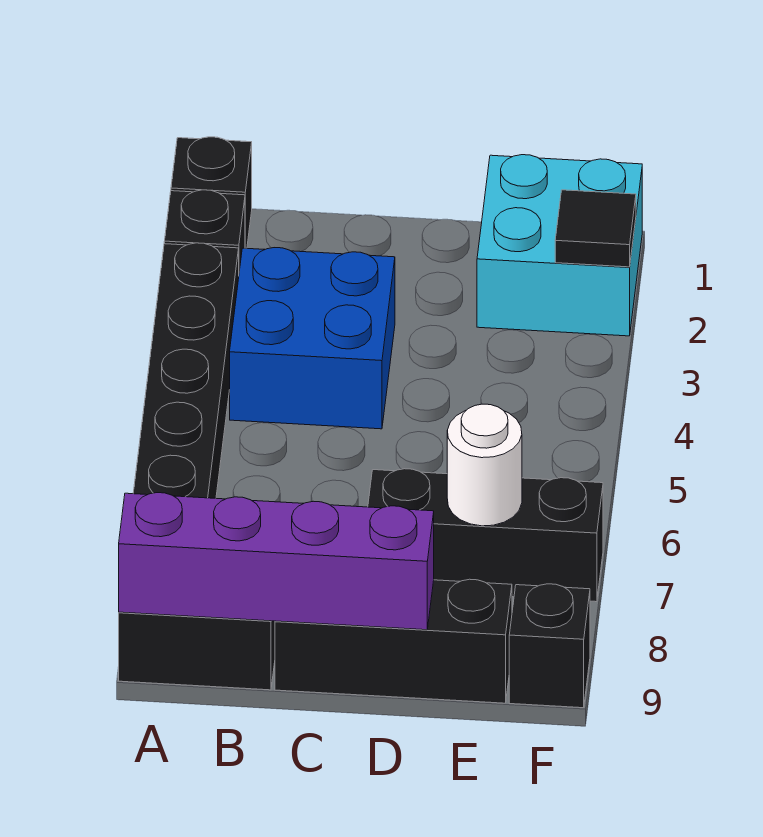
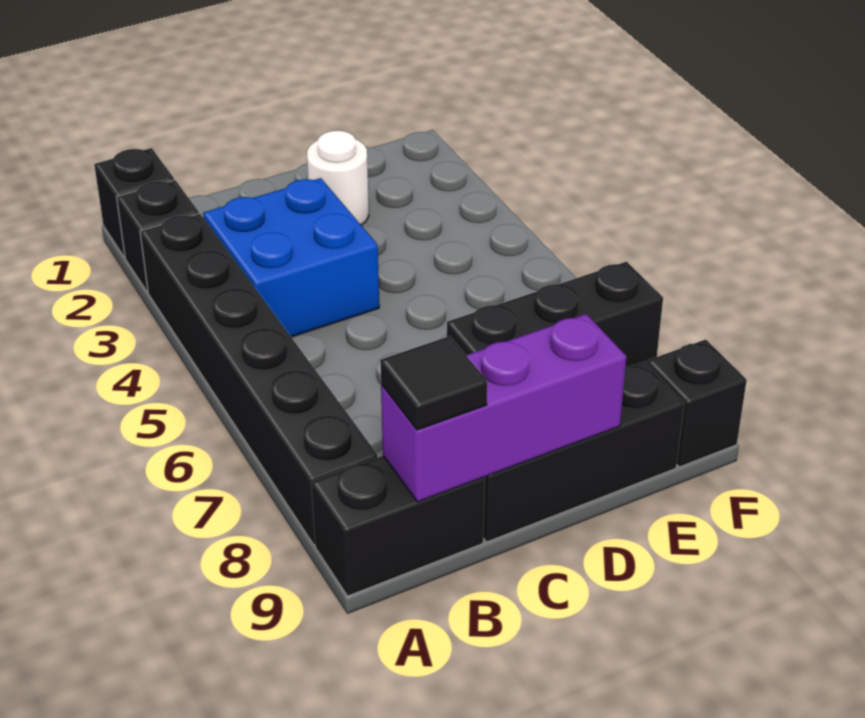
purple 1x4 brick [119,493,434,630] -> purple 1x3 brick [381,314,626,502]
cyan 2x2 brick [477,155,642,336] -> none
white 1x1 round brick [447,404,522,526] -> white 1x1 round brick moved to [307,130,369,225]
black 1x1 tile [555,190,636,267] -> black 1x1 tile moved to [380,336,487,430]

